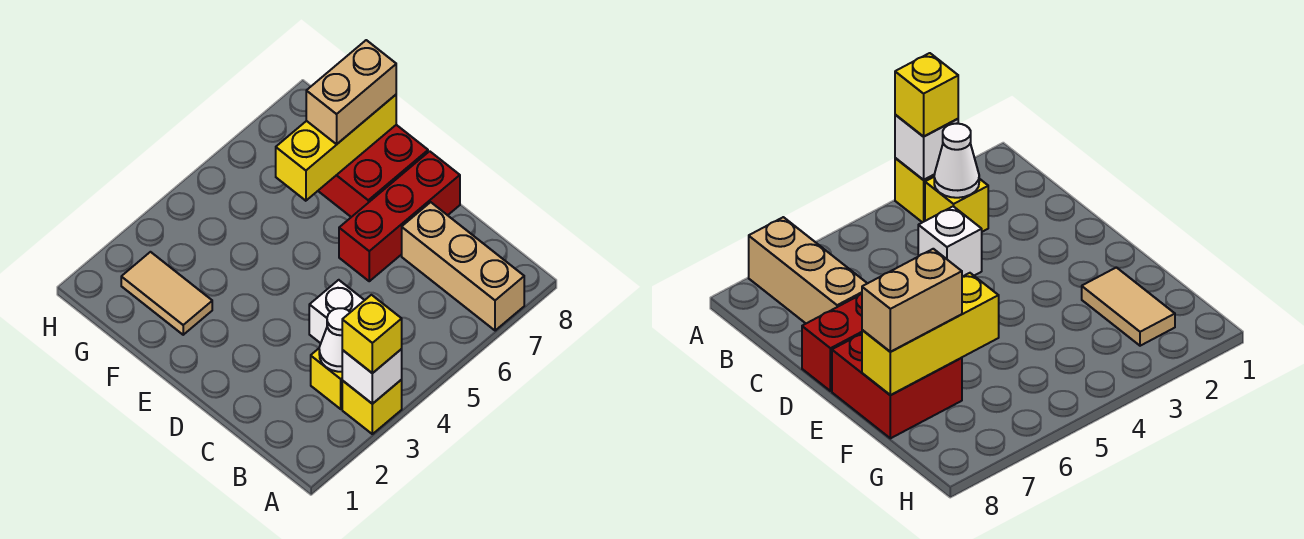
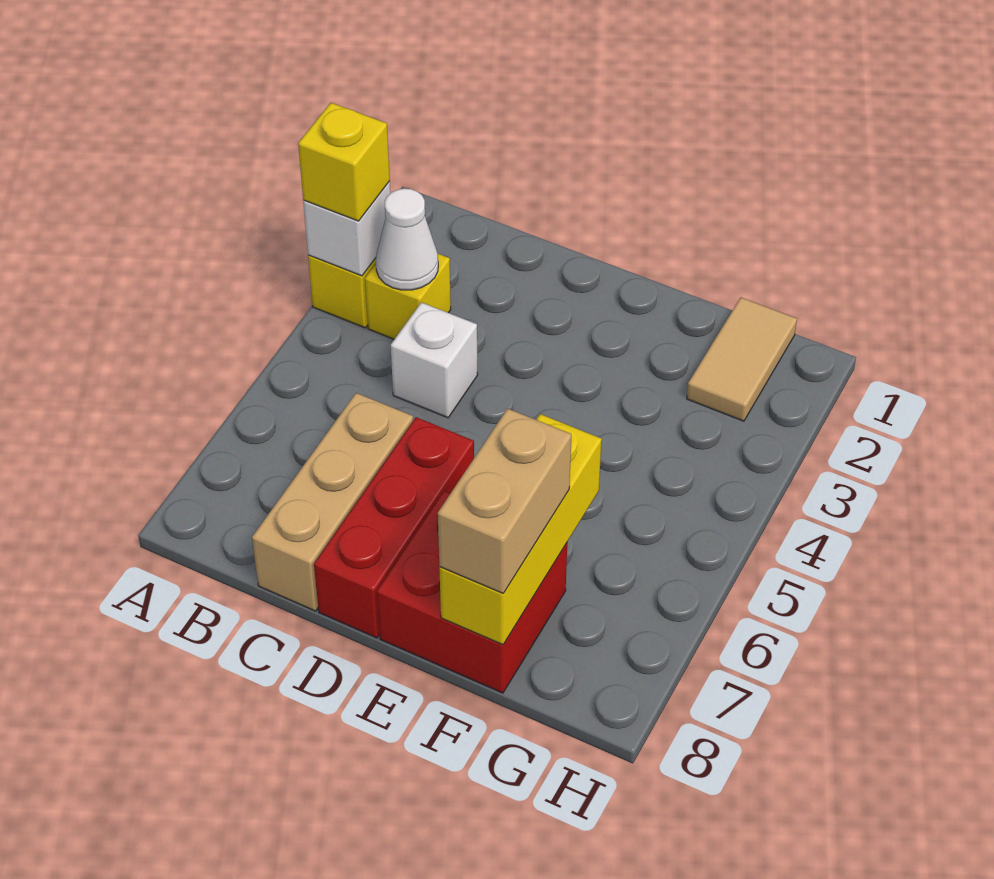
tan 1x3 brick [402,202,524,331] -> tan 1x3 brick turned to [252,393,413,611]
tan 1x2 tile [121,252,212,335] -> tan 1x2 tile turned to [687,298,797,421]

